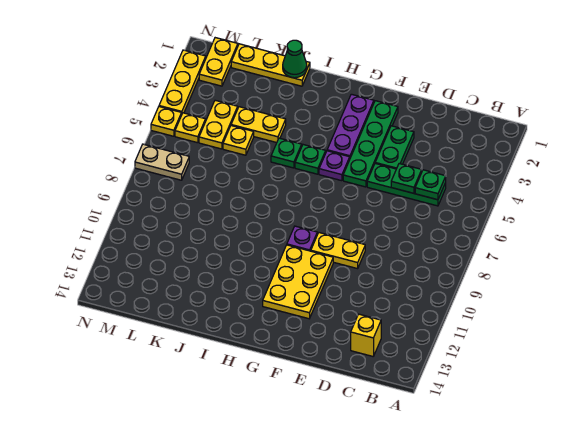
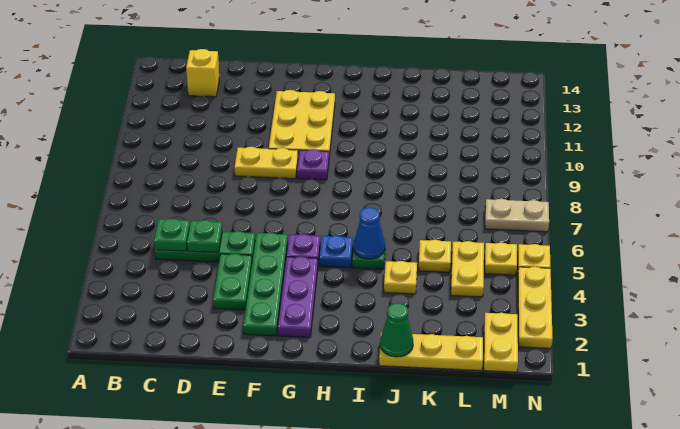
green 1x1 plate [295,145,326,174] -> blue 1x1 plate [319,235,353,268]
none -> blue 1x1 cone [353,207,385,259]
yellow 1x2 plate [231,107,286,143] -> yellow 1x1 plate [384,261,417,294]

